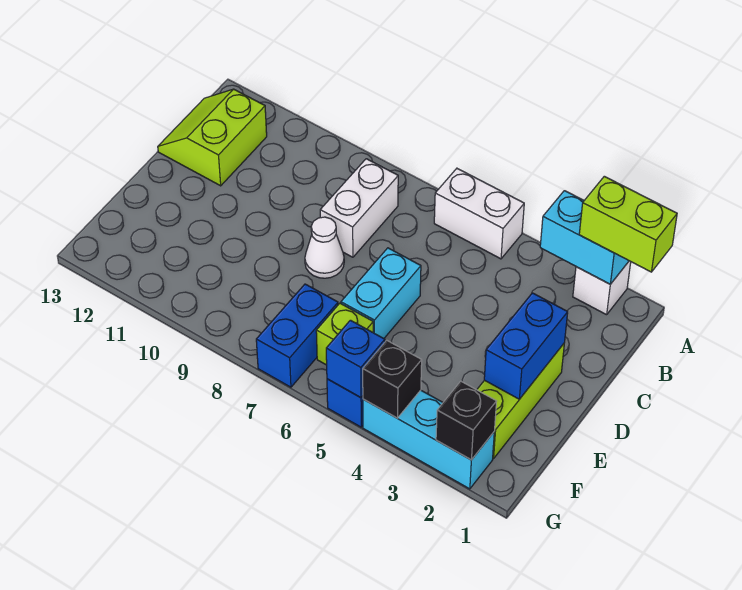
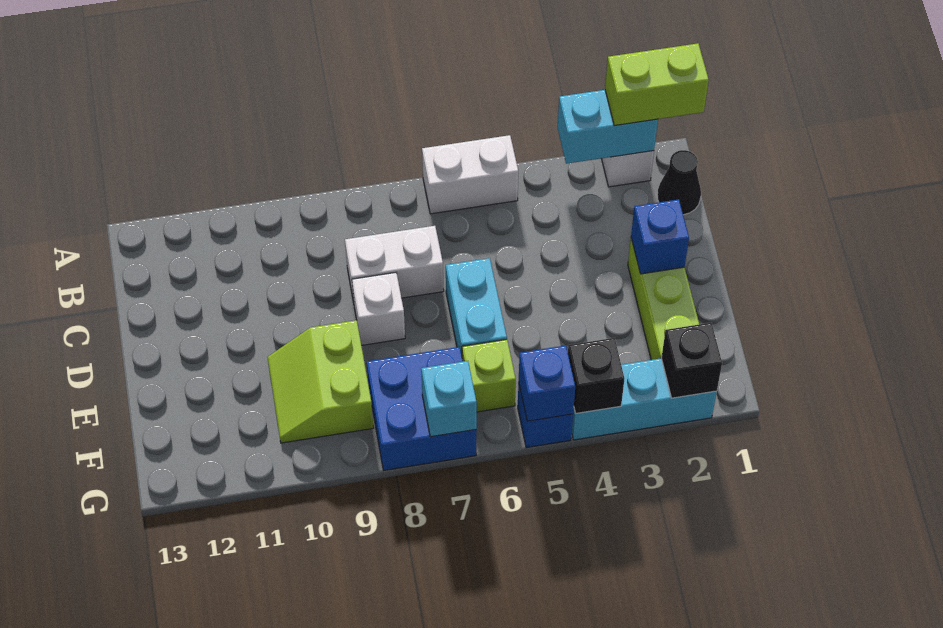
none -> black 1x1 cone [657,150,701,215]
white 1x2 brick [320,159,398,257] -> white 1x2 brick turned to [345,226,444,302]
lime 2x2 slope [158,89,267,186] -> lime 2x2 slope moved to [267,320,373,443]
blue 1x2 brick [484,293,568,399] -> blue 1x1 brick [631,199,689,274]
white 1x1 cone [305,217,344,278] -> white 1x1 brick [352,273,405,345]
blue 1x2 brick [256,284,338,387] -> blue 2x2 brick [367,347,476,470]
none -> cyan 1x1 brick [421,361,477,437]

